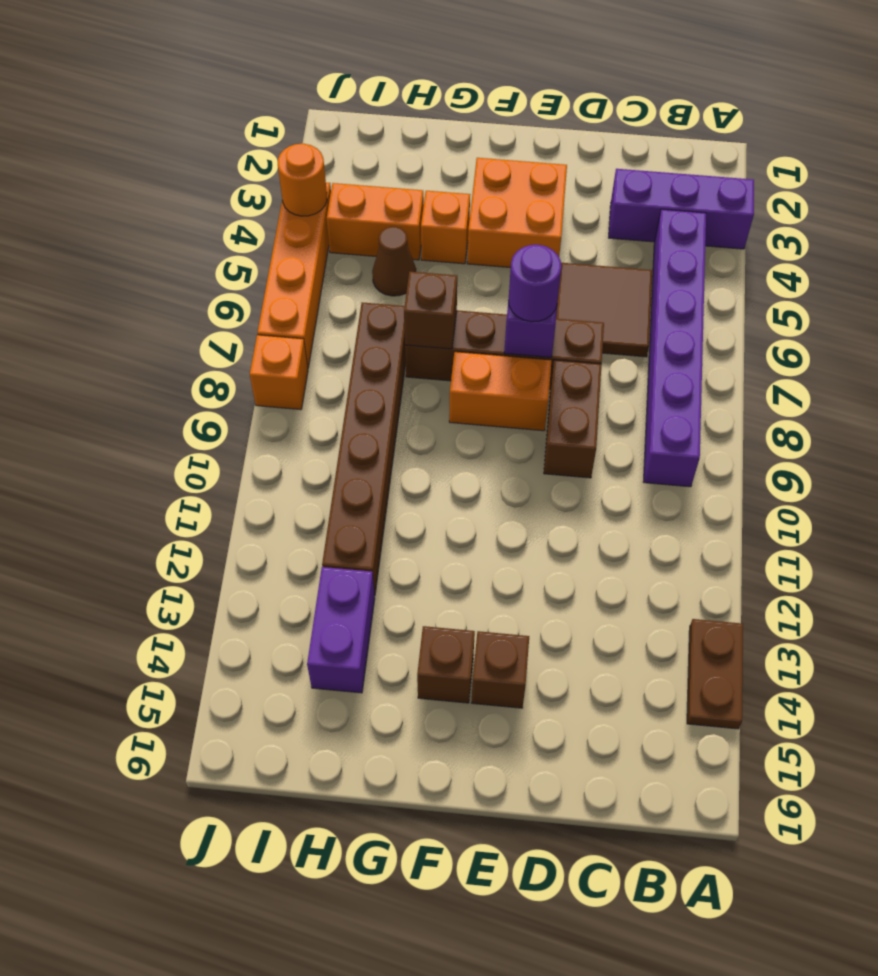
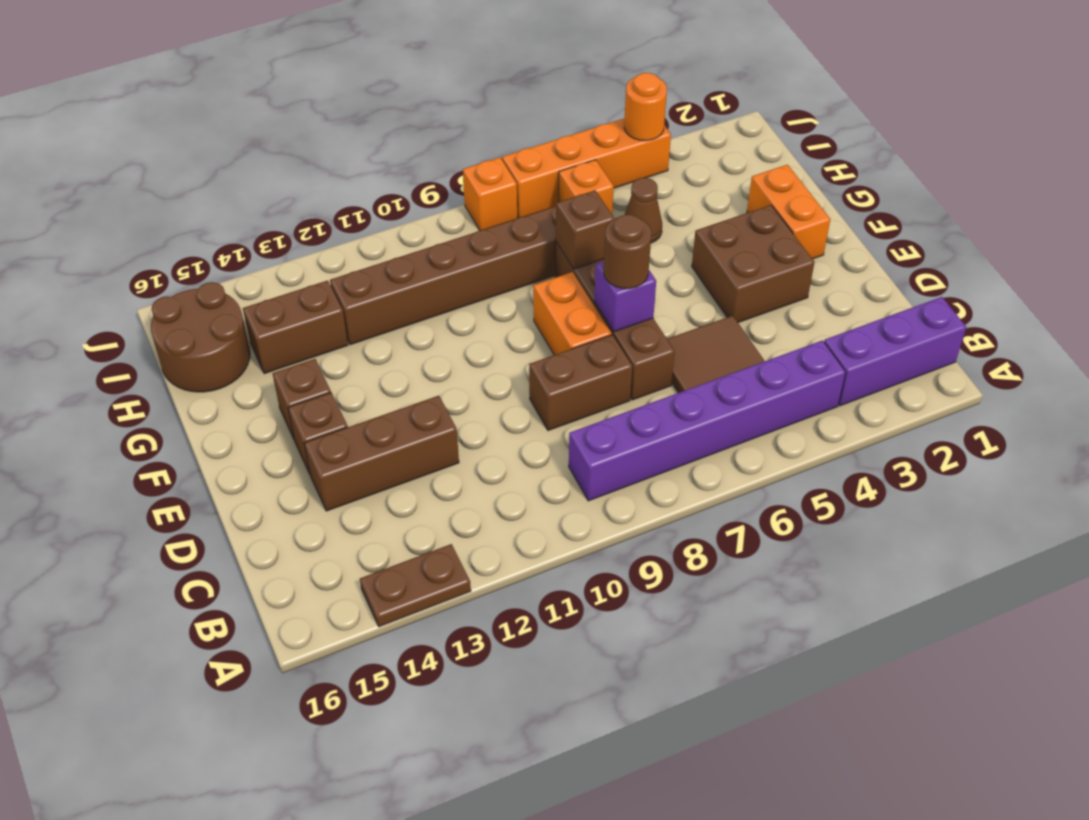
purple 1x3 brick [609,169,754,249] -> purple 1x3 brick turned to [824,297,966,406]
none -> brown 1x3 brick [304,396,459,511]
orange 2x2 brick [467,158,567,268] -> brown 2x2 brick [692,205,815,323]
purple 1x1 round brick [509,245,561,322] -> brown 1x1 round brick [604,215,651,289]
orange 1x1 brick [421,191,470,264] -> orange 1x1 brick moved to [559,160,614,214]
orange 1x2 brick [327,183,424,260] -> orange 1x2 brick moved to [747,165,830,259]
purple 1x2 brick [307,567,375,693] -> brown 1x2 brick [243,281,348,374]
none -> brown 2x2 round brick [151,282,250,392]

